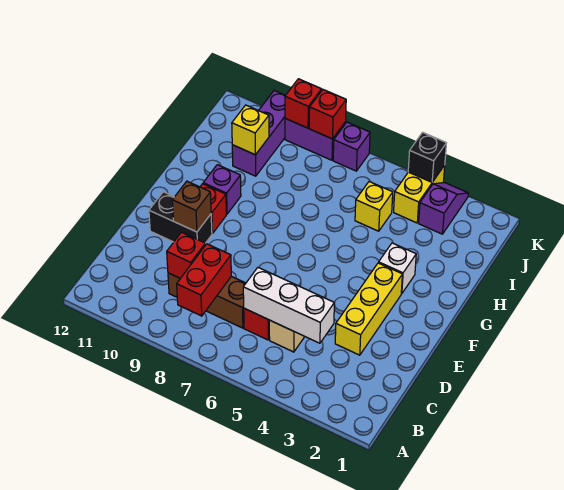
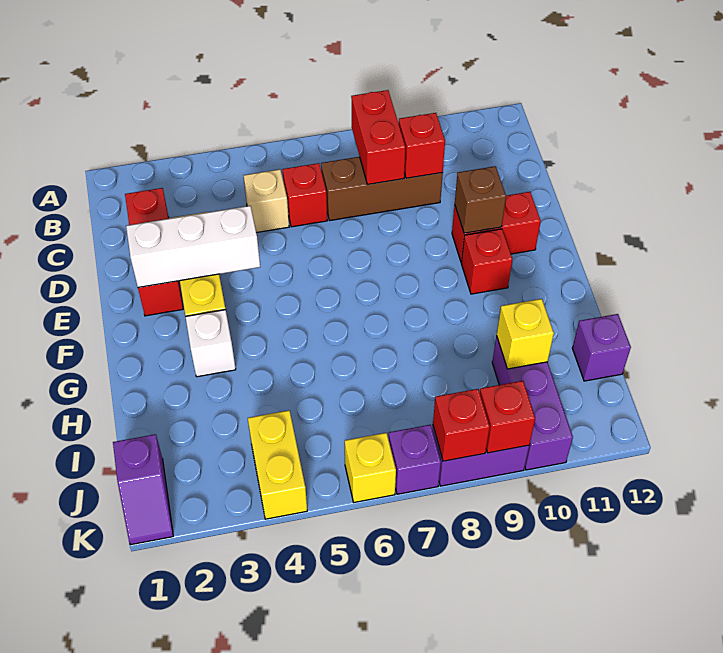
none -> red 1x3 brick [125,188,183,316]
white 1x3 brick [243,268,334,343] -> white 1x3 brick moved to [126,206,260,287]
black 1x2 brick [149,192,212,243] -> red 1x2 brick [452,192,541,262]
purple 1x1 brick [203,165,241,214] -> purple 1x1 brick moved to [572,314,631,381]
yellow 1x1 brick [355,182,393,231] -> yellow 1x1 brick moved to [345,433,396,502]
purple 1x2 slope [419,183,468,234] -> purple 1x2 slope moved to [113,434,173,545]
black 1x1 brick [408,132,446,182] -> none

